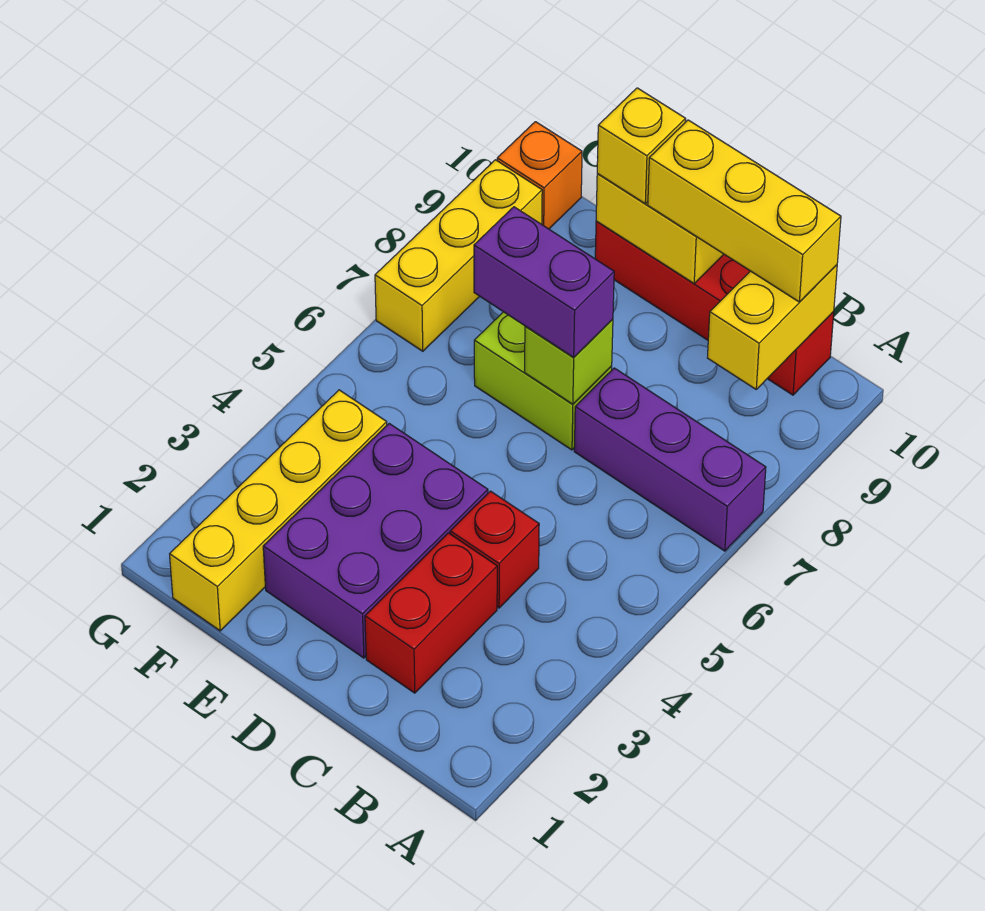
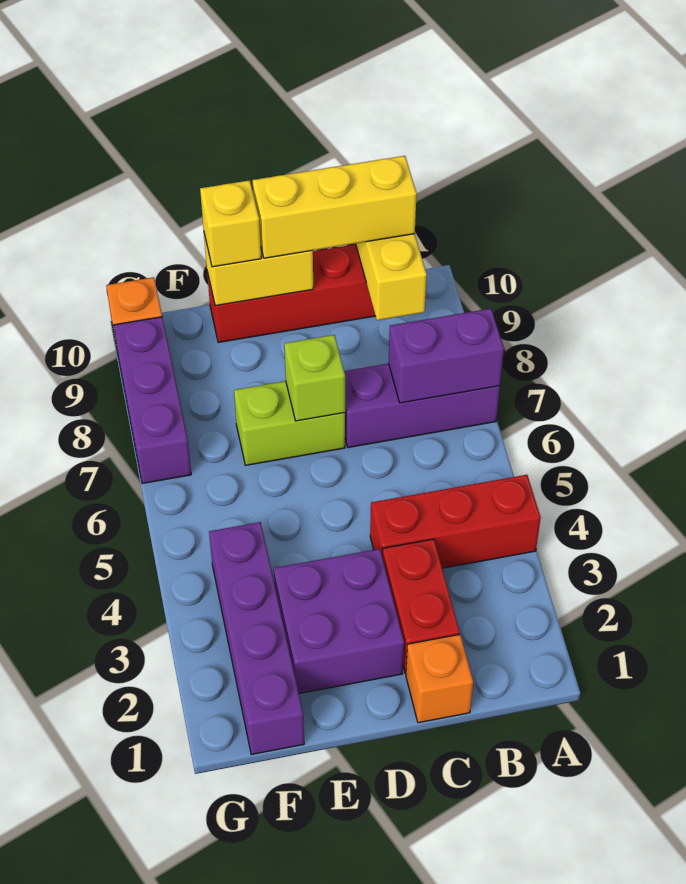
none -> orange 1x1 brick [406,634,473,723]
red 1x1 brick [450,491,539,608] -> red 1x3 brick [370,475,541,568]
purple 2x3 brick [263,424,488,658] -> purple 2x2 brick [274,549,404,694]
purple 1x2 brick [474,207,614,357] -> purple 1x2 brick moved to [389,308,504,403]
yellow 1x4 brick [170,390,387,631] -> purple 1x4 brick [209,522,304,755]
yellow 1x3 brick [375,160,542,351] -> purple 1x3 brick [114,317,191,484]

